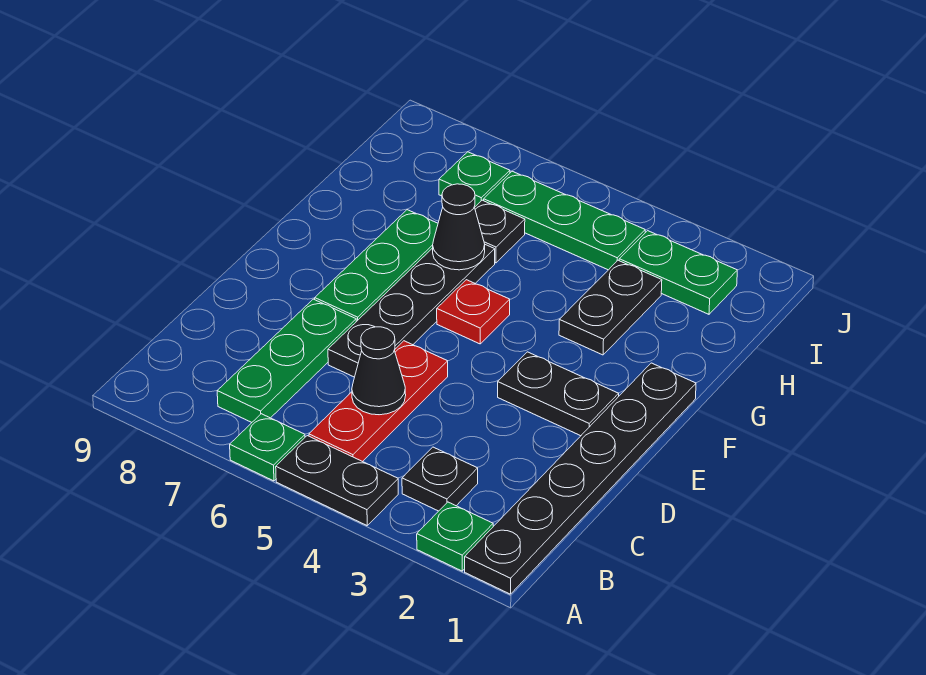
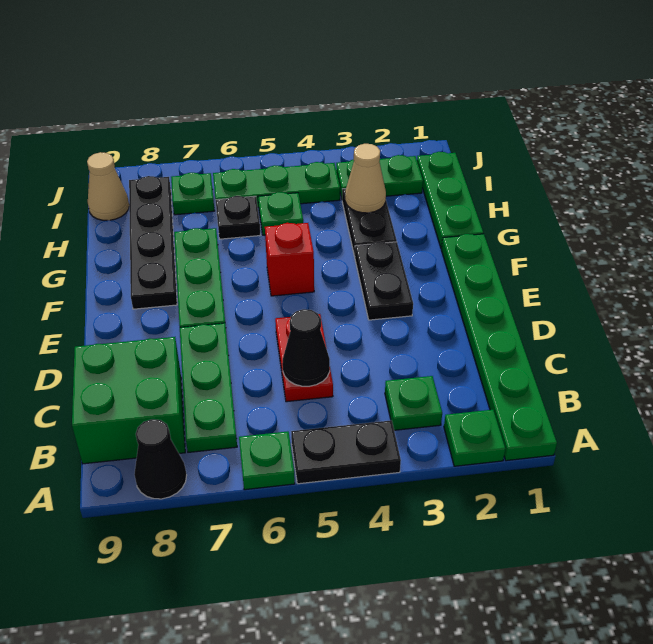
black 1x6 plate [465,363,696,594] -> green 1x6 plate [442,234,557,461]
black 1x1 plate [402,447,478,511] -> green 1x1 plate [385,376,442,430]
red 1x3 plate [309,341,448,462] -> red 1x2 plate [275,314,333,402]
none -> green 2x2 brick [72,337,185,464]
black 1x4 plate [328,245,495,377] -> black 1x4 plate moved to [129,176,177,309]
black 1x2 plate [498,352,619,436] -> black 1x2 plate turned to [355,242,413,320]
red 1x1 plate [437,280,510,344] -> red 1x1 brick [265,223,314,296]
none -> green 1x3 plate [417,152,483,249]
black 1x1 cone [433,184,485,270] -> black 1x1 cone moved to [134,419,187,499]
none -> tan 1x1 cone [345,144,386,213]
none -> green 1x1 plate [258,192,303,235]
none -> tan 1x1 cone [87,152,129,220]

